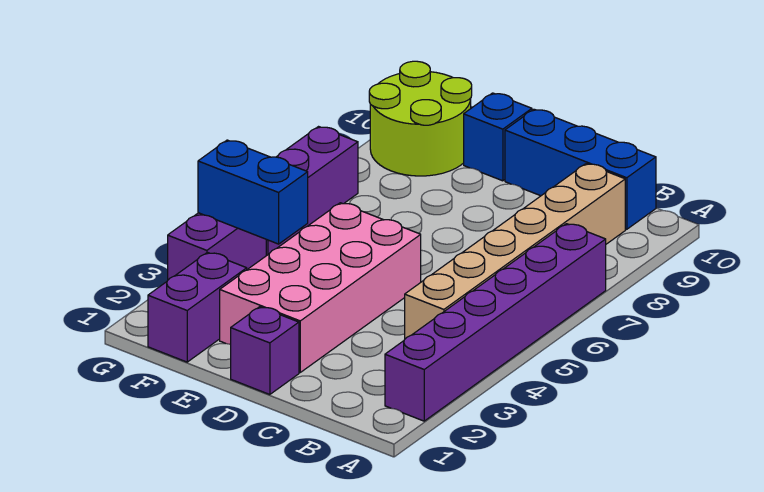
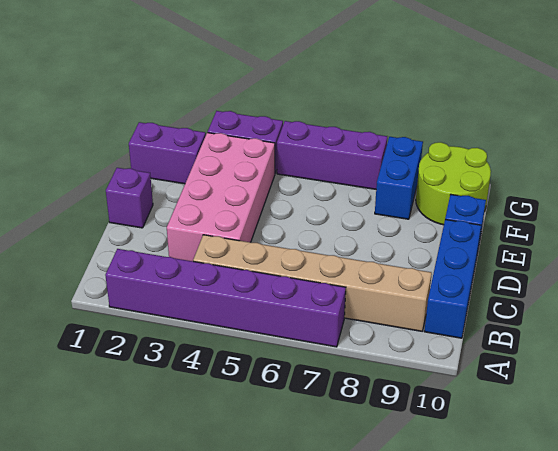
pink 2x4 brick [220,203,421,372] -> pink 2x4 brick turned to [167,133,275,261]
blue 1x2 brick [198,140,308,244] -> blue 1x2 brick moved to [375,137,423,219]

